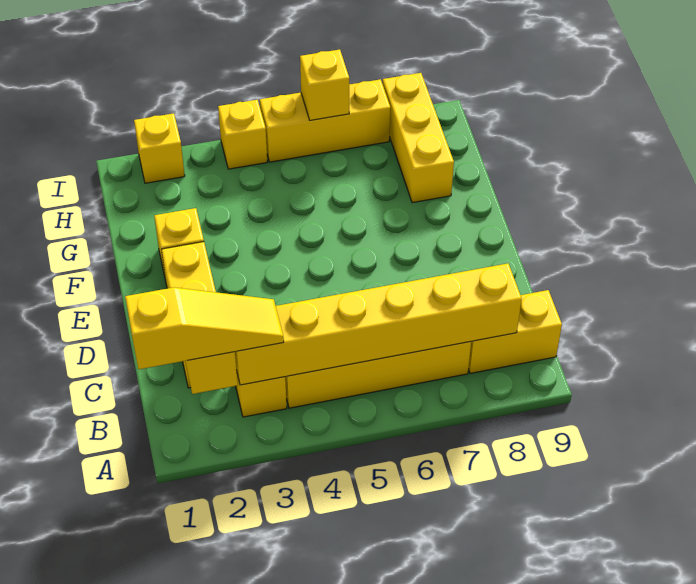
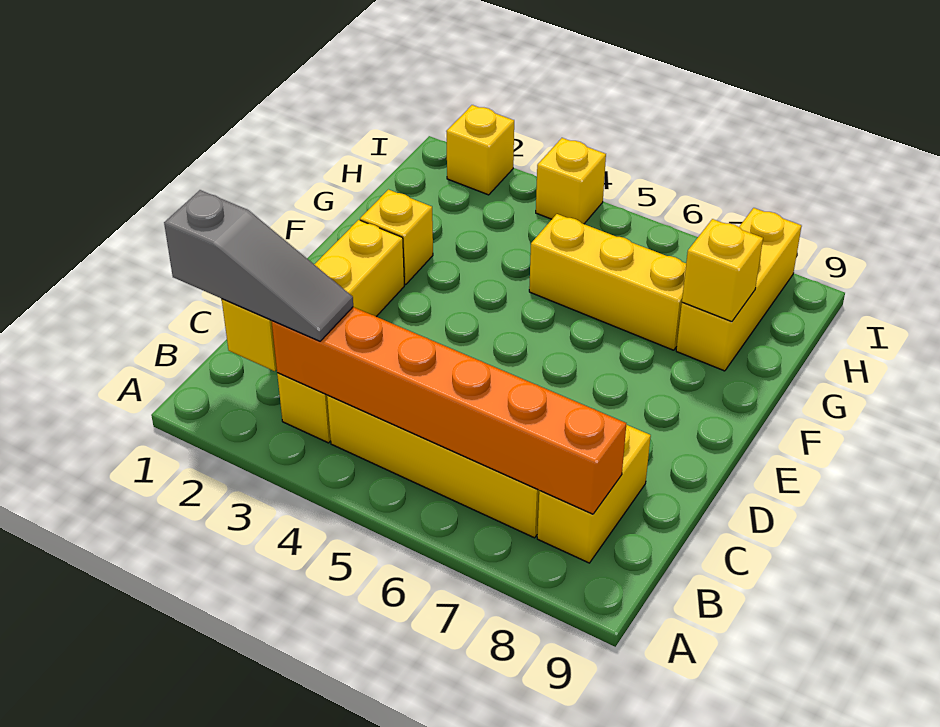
yellow 1x3 slope [125,287,284,369] -> grey 1x3 slope [164,190,353,341]
yellow 1x6 brick [235,263,522,385] -> orange 1x6 brick [272,307,626,514]
yellow 1x2 brick [468,290,562,373] -> yellow 1x2 brick turned to [537,425,651,563]
yellow 1x3 brick [260,79,390,162] -> yellow 1x3 brick moved to [529,214,686,350]
yellow 1x1 brick [300,49,349,120] -> yellow 1x1 brick moved to [682,219,763,322]

